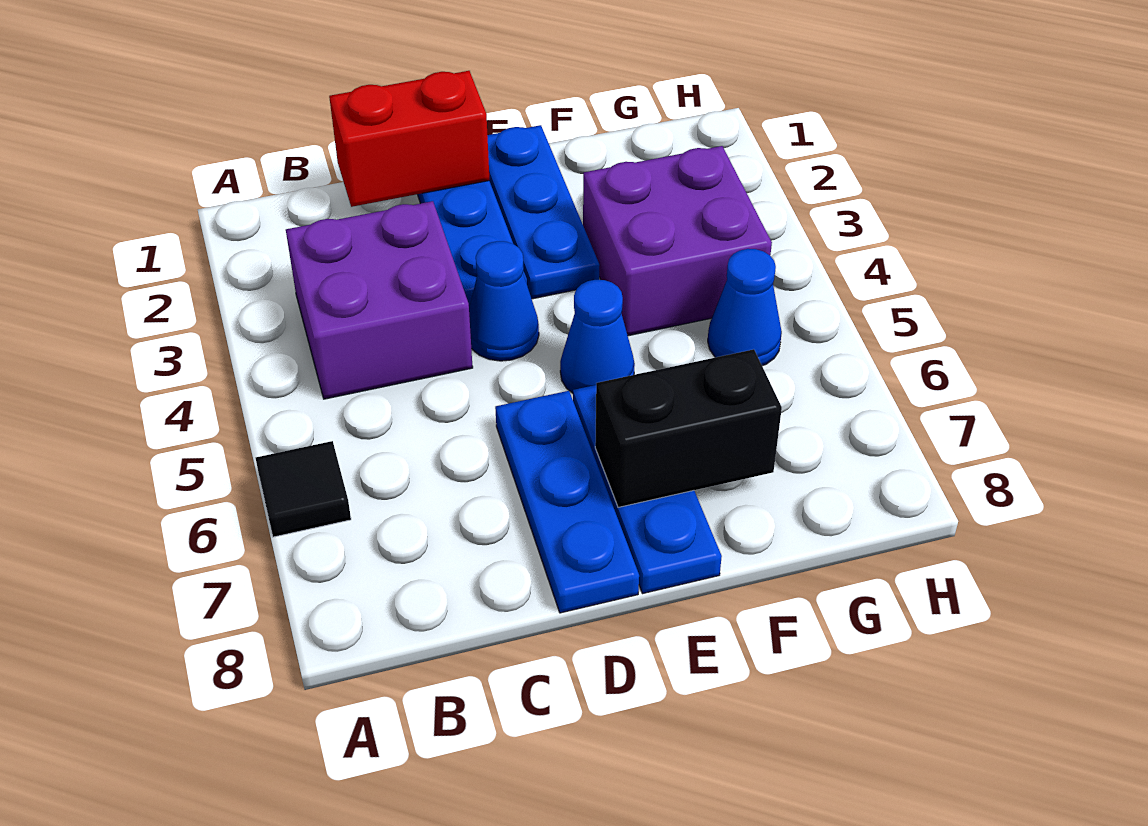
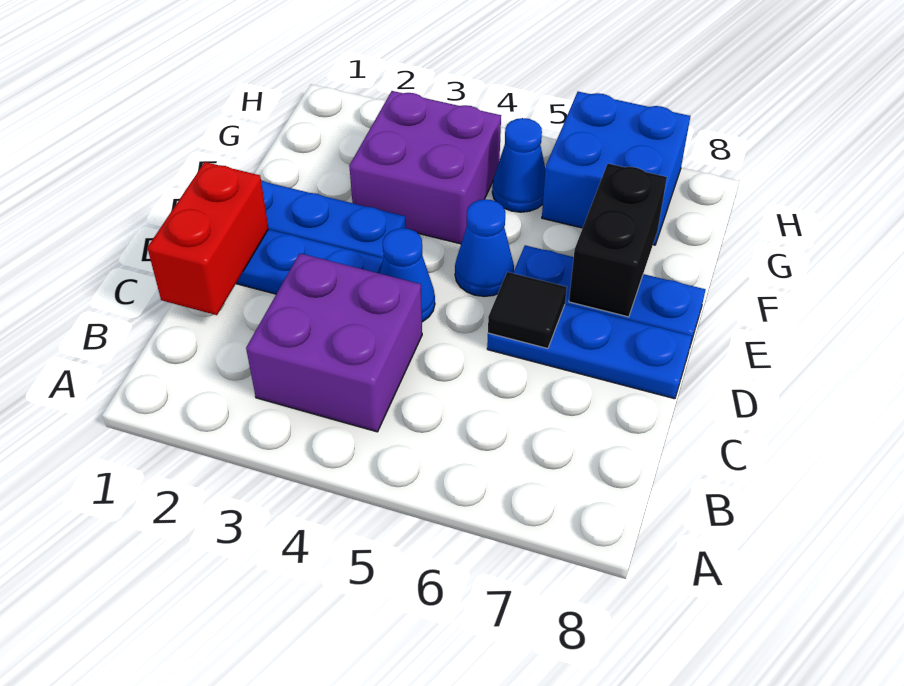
black 1x1 tile [256,441,351,537] -> black 1x1 tile moved to [488,272,567,348]
none -> blue 2x2 brick [542,92,690,245]

